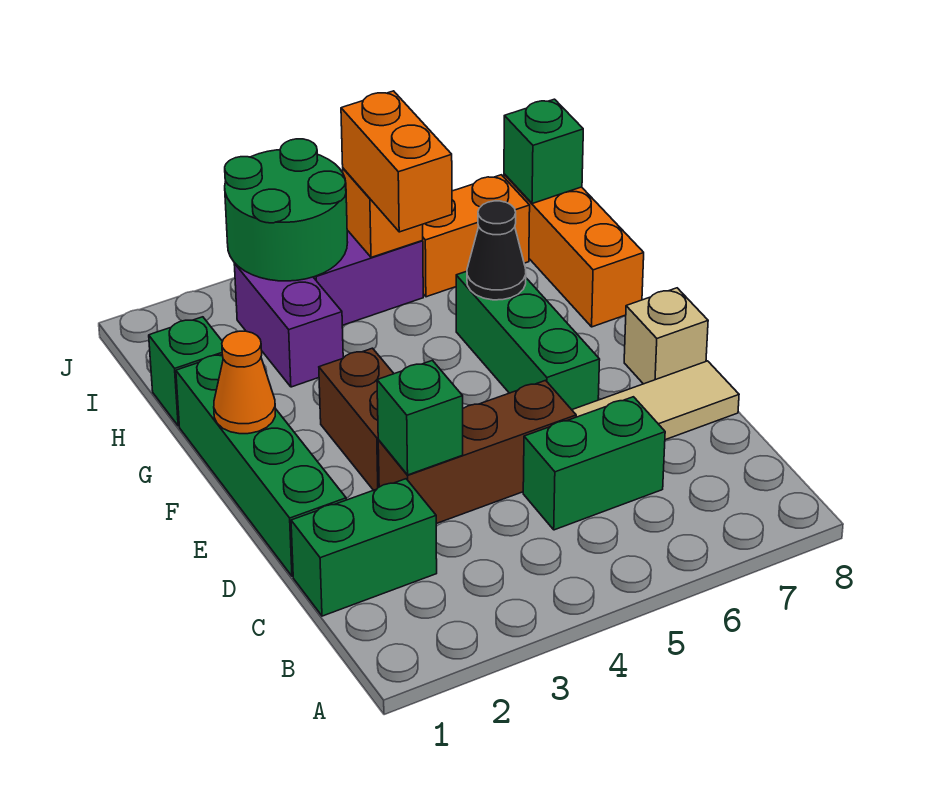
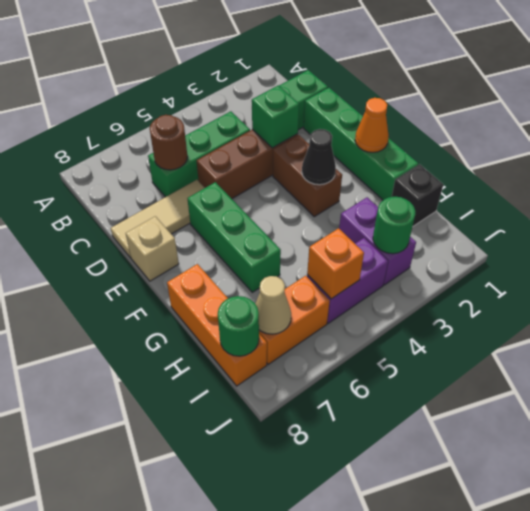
green 1x2 brick [523,397,665,530] -> green 1x3 brick [148,111,250,197]
none -> brown 1x1 round brick [150,115,188,170]
black 1x1 cone [467,201,526,300] -> black 1x1 cone moved to [302,129,336,185]
green 1x1 brick [149,317,223,426] -> black 1x1 brick [392,164,443,226]
orange 1x2 brick [341,91,452,232] -> none
green 2x2 round brick [225,139,348,281] -> green 1x1 round brick [373,197,415,254]
none -> tan 1x1 cone [255,276,291,334]
green 1x1 brick [504,99,583,204] -> green 1x1 round brick [218,296,259,356]

